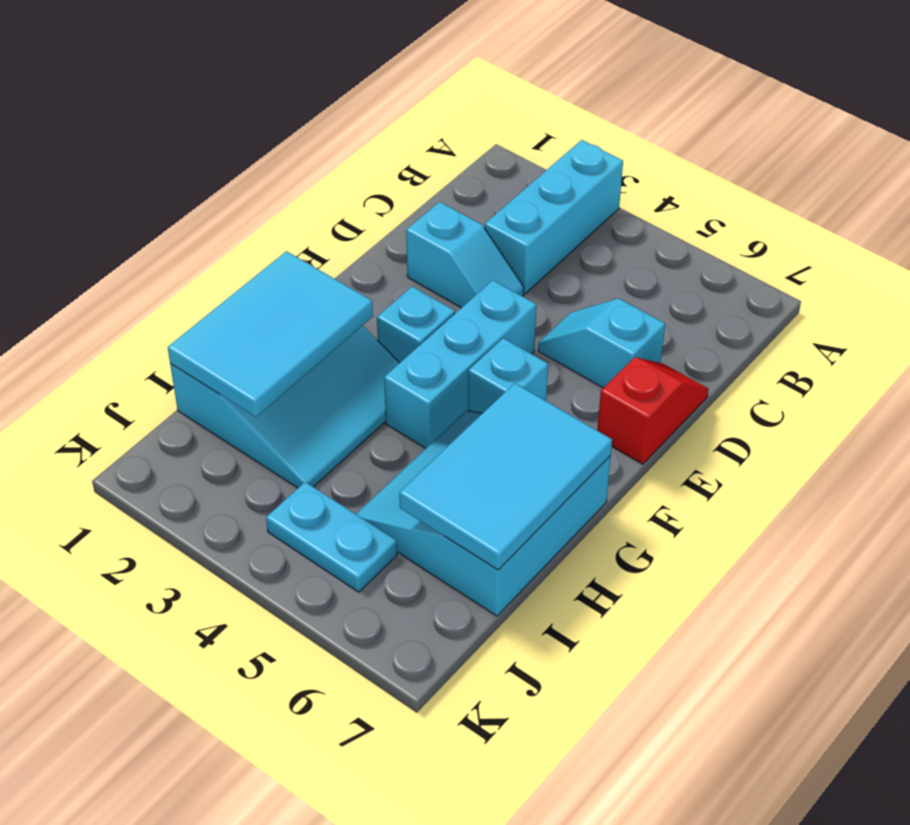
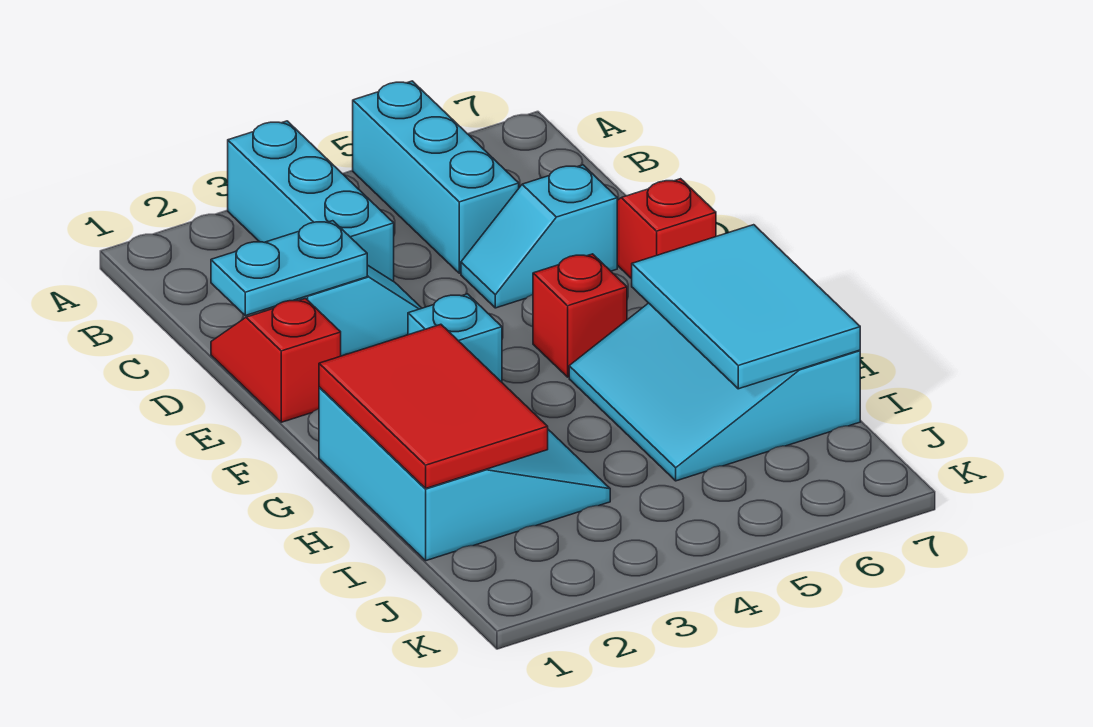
none -> red 1x2 slope [211,298,341,422]
cyan 1x3 brick [384,280,536,448] -> cyan 1x3 brick moved to [353,81,519,273]
cyan 1x1 brick [468,338,548,413] -> red 1x1 brick [533,254,627,377]
cyan 2x3 tile [168,251,373,417] -> red 2x3 tile [319,324,548,488]
cyan 1x2 plate [266,482,397,592] -> cyan 1x2 plate moved to [211,221,367,316]

